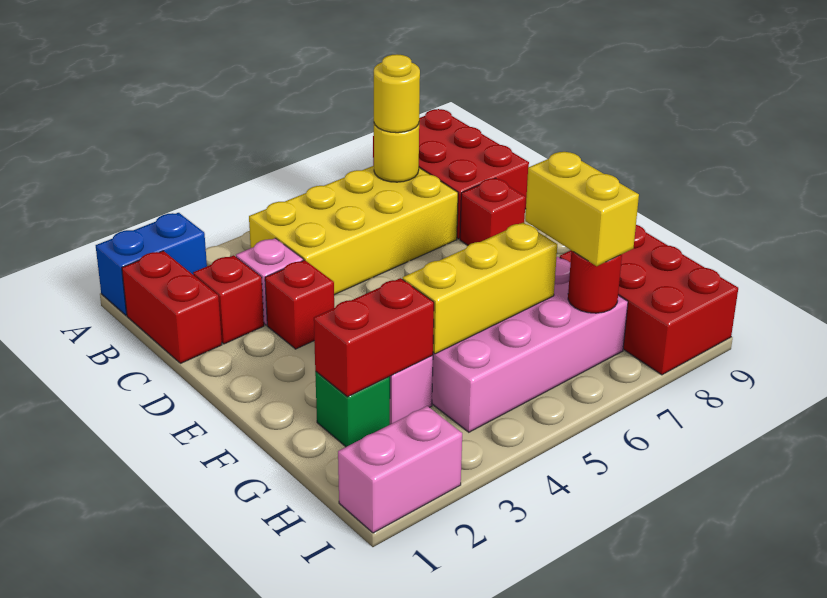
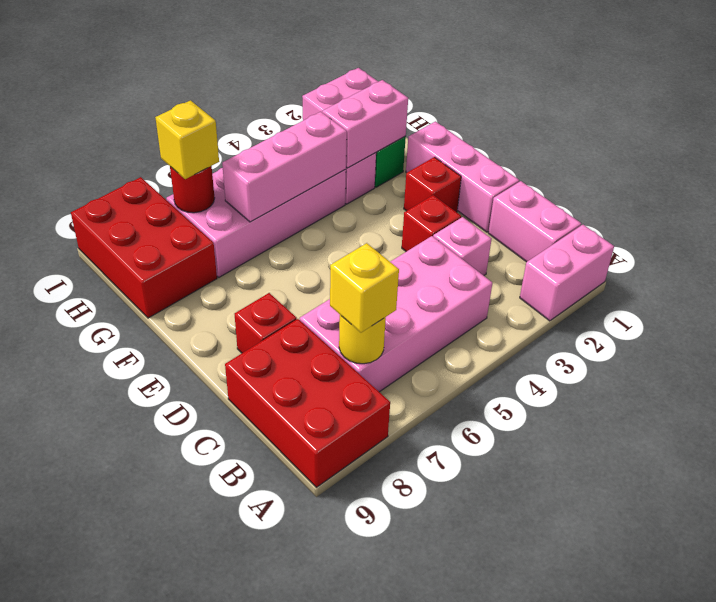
blue 1x2 brick [96,213,207,315] -> pink 1x2 brick [520,225,614,321]
red 1x2 brick [122,251,222,363] -> pink 1x2 brick [488,181,581,262]
yellow 2x4 brick [249,166,458,295] -> pink 2x4 brick [300,236,492,392]
yellow 1x1 round brick [374,54,420,133] -> yellow 1x1 brick [330,243,399,333]
red 1x1 brick [193,255,264,344] -> red 1x1 brick moved to [404,157,461,212]
none -> pink 1x3 brick [406,121,519,232]
red 1x2 brick [314,278,434,397] -> pink 1x2 brick [322,80,408,168]
yellow 1x3 brick [403,223,557,354] -> pink 1x3 brick [222,112,347,222]
yellow 1x2 brick [525,152,639,266] -> yellow 1x1 brick [155,100,219,179]

